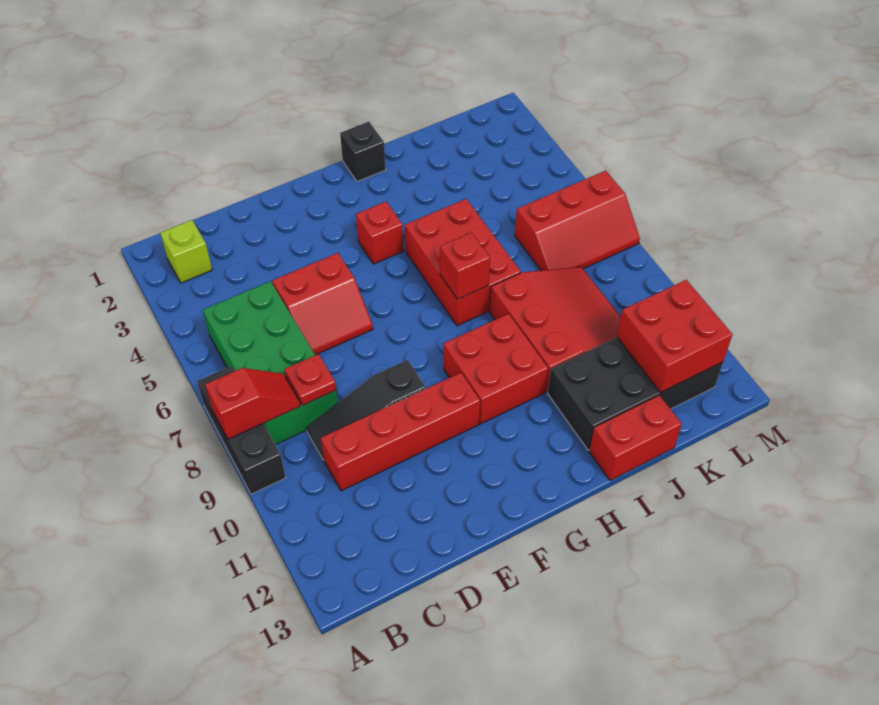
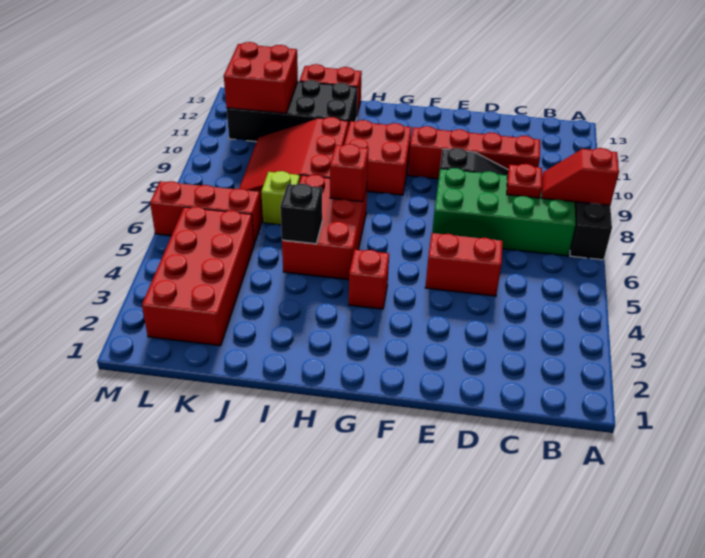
lime 1x1 brick [160,220,212,283] -> lime 1x1 brick moved to [261,171,300,225]
green 2x4 brick [203,281,338,445] -> green 2x4 brick turned to [432,168,576,256]
black 1x1 brick [340,122,386,182] -> black 1x1 brick moved to [280,184,322,244]
none -> red 2x4 brick [142,207,254,346]

